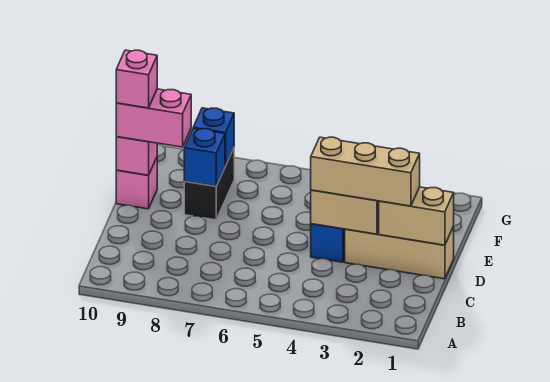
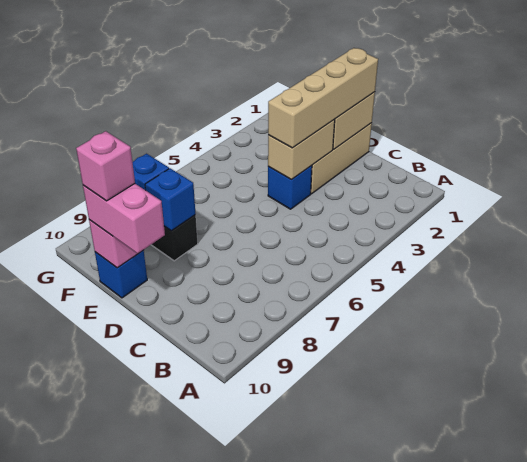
tan 1x3 brick [311,137,420,206] -> tan 1x4 brick [268,48,378,148]
pink 1x2 brick [116,89,191,147] -> pink 1x2 brick turned to [83,184,165,254]
pink 1x1 brick [116,158,157,209] -> blue 1x1 brick [95,250,147,298]

